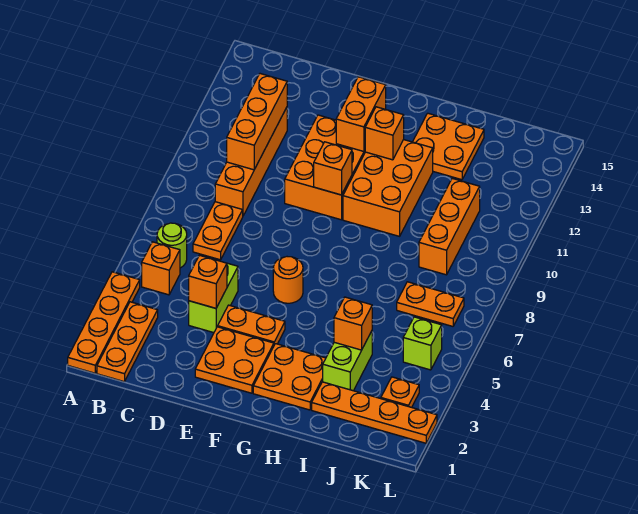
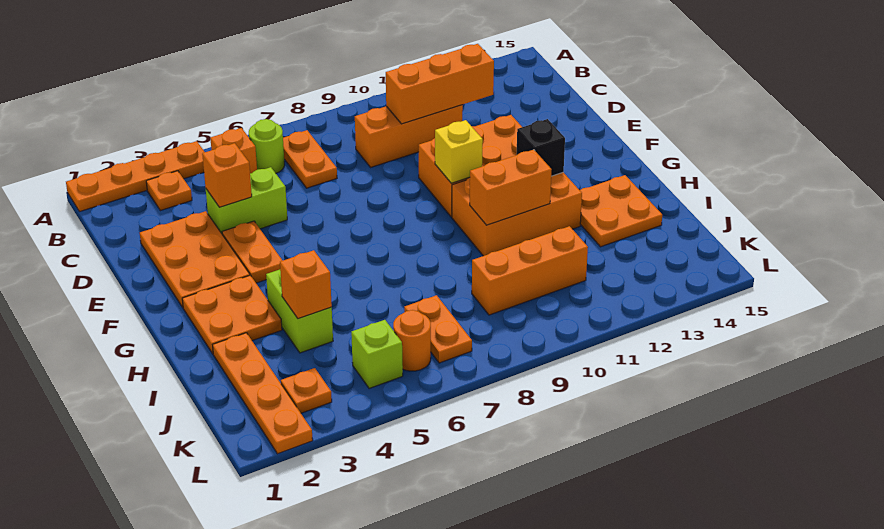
orange 1x3 plate [97,302,158,382] -> orange 1x1 plate [146,171,192,211]
orange 1x2 plate [193,202,243,260] -> orange 1x2 plate turned to [283,130,337,188]
orange 1x4 brick [215,107,287,216] -> orange 1x3 brick [355,105,463,167]
orange 2x2 plate [195,327,274,393] -> orange 2x3 plate [140,211,250,307]
orange 1x1 round brick [273,257,303,303] -> orange 1x1 round brick moved to [393,310,431,371]
orange 1x1 brick [314,142,352,195] -> yellow 1x1 brick [435,120,483,183]
orange 1x2 brick [336,77,386,151] -> orange 1x2 brick moved to [470,150,552,225]
orange 1x1 brick [365,107,404,160] -> black 1x1 brick [517,119,565,176]
lime 1x2 brick [323,331,372,391] -> lime 1x2 brick turned to [266,270,333,353]

